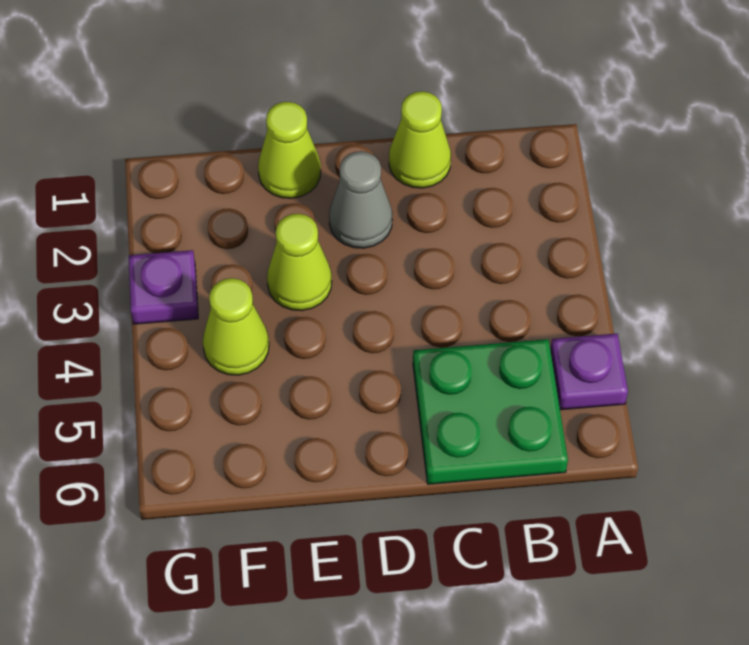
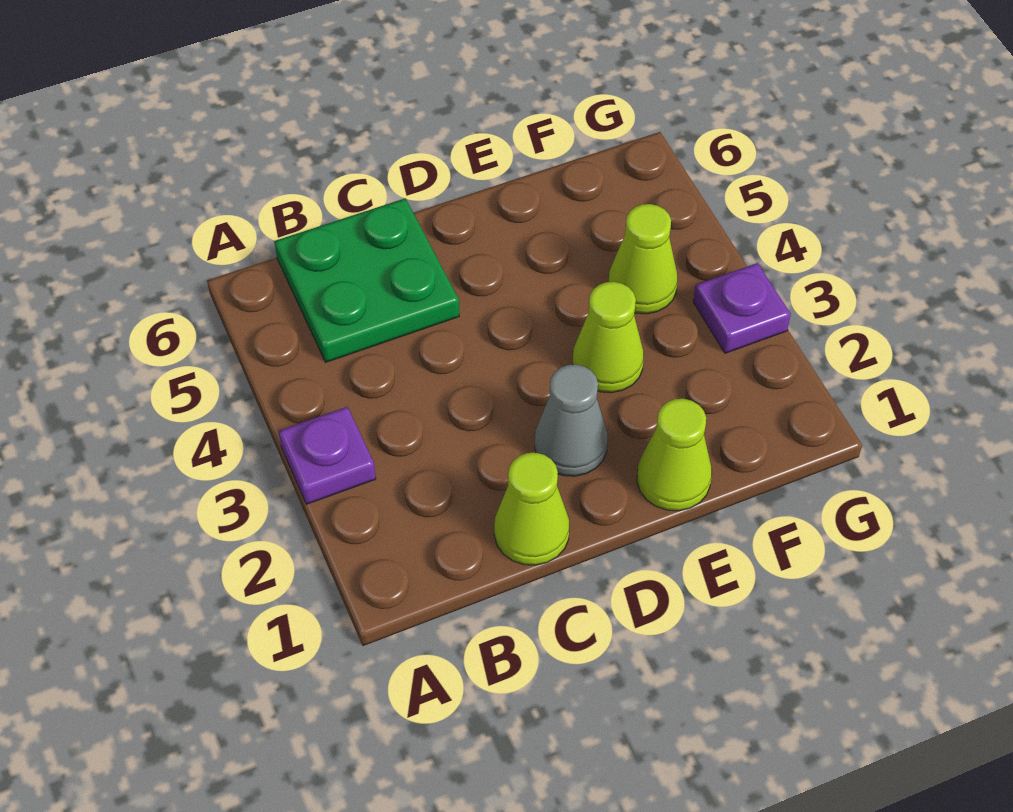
purple 1x1 plate [550,334,628,410] -> purple 1x1 plate moved to [279,407,376,504]

